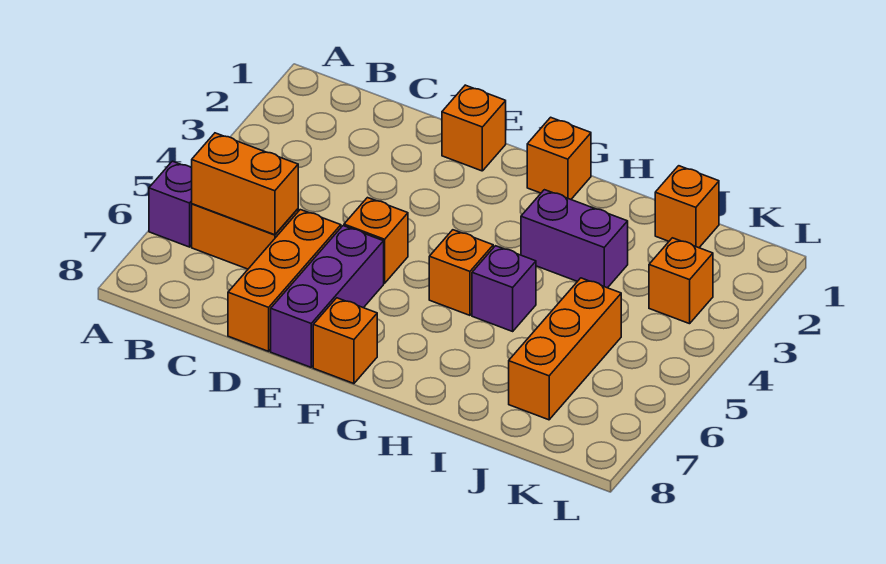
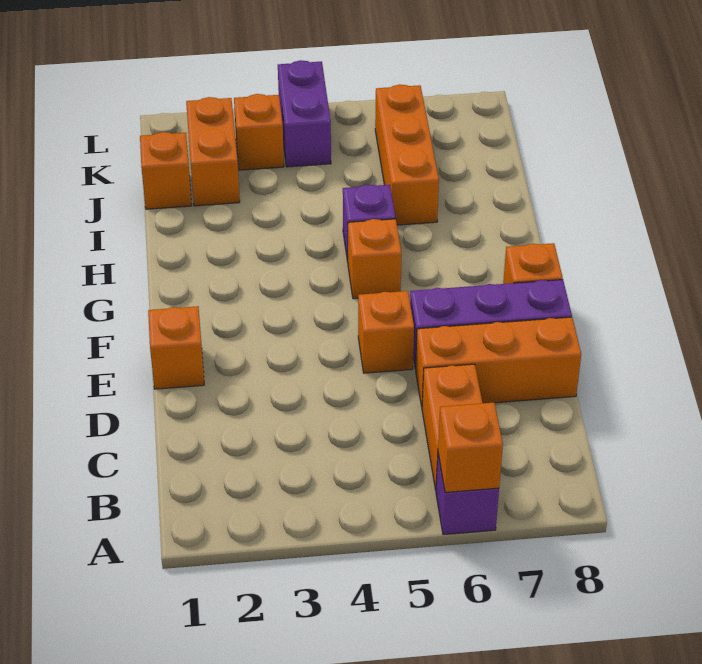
orange 1x2 brick [192,133,298,235] -> orange 1x2 brick moved to [186,97,240,206]
orange 1x1 brick [527,117,591,199] -> orange 1x1 brick moved to [438,403,503,492]
purple 1x2 brick [521,190,628,288] -> purple 1x2 brick moved to [278,60,331,167]
orange 1x3 brick [509,278,621,420] -> orange 1x3 brick turned to [375,84,439,225]

